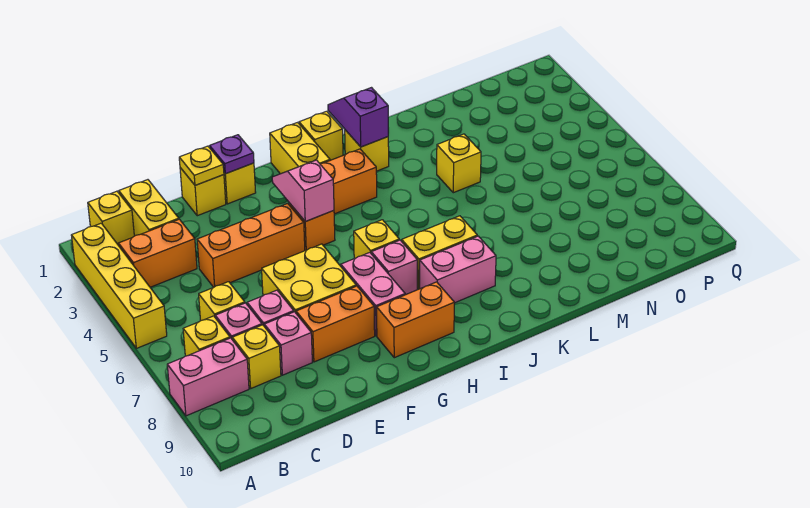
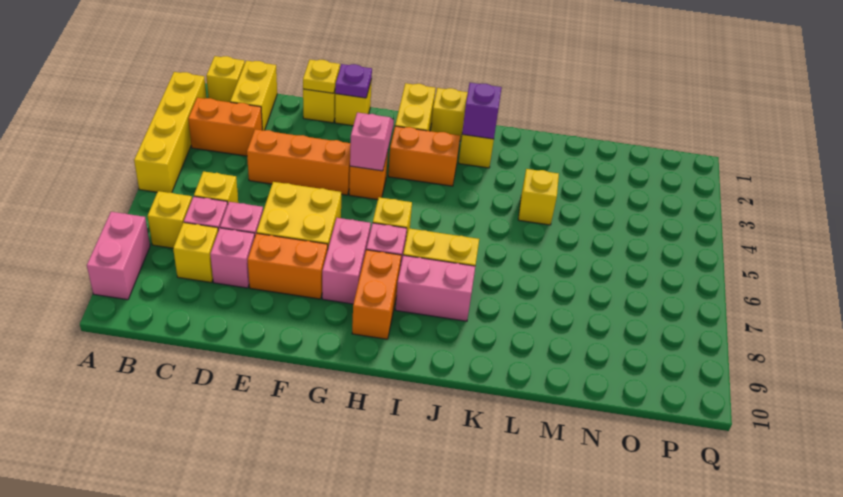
pink 1x2 brick [167,338,249,416] -> pink 1x2 brick turned to [87,212,150,300]
orange 1x2 brick [377,282,454,358] -> orange 1x2 brick turned to [352,250,401,339]

